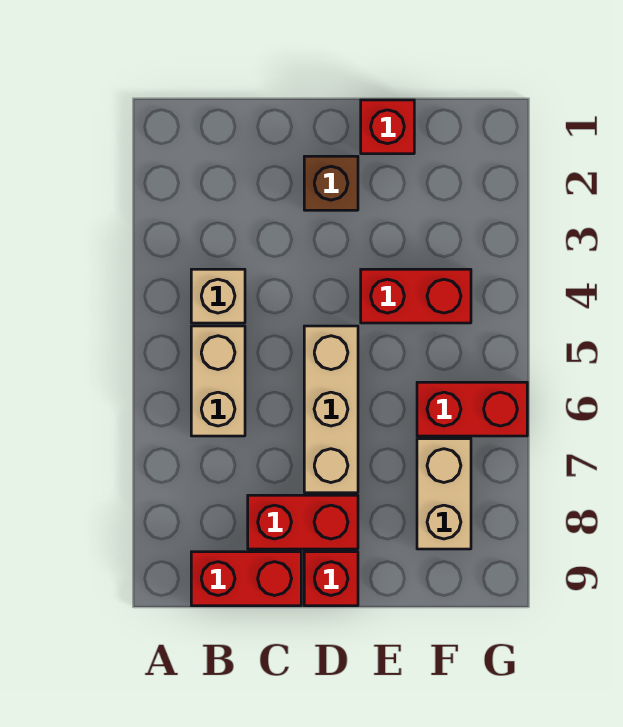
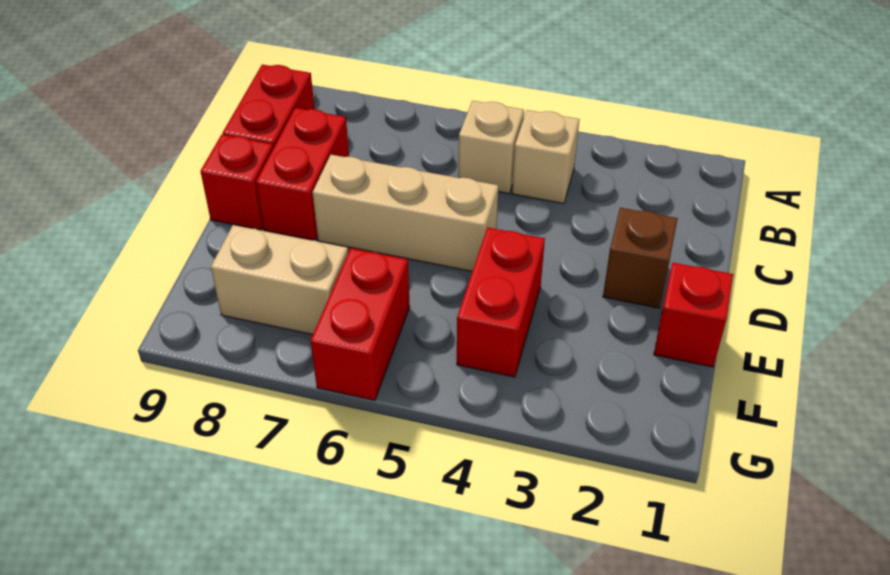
tan 1x2 brick [191,326,245,436] -> tan 1x1 brick [458,101,524,194]

